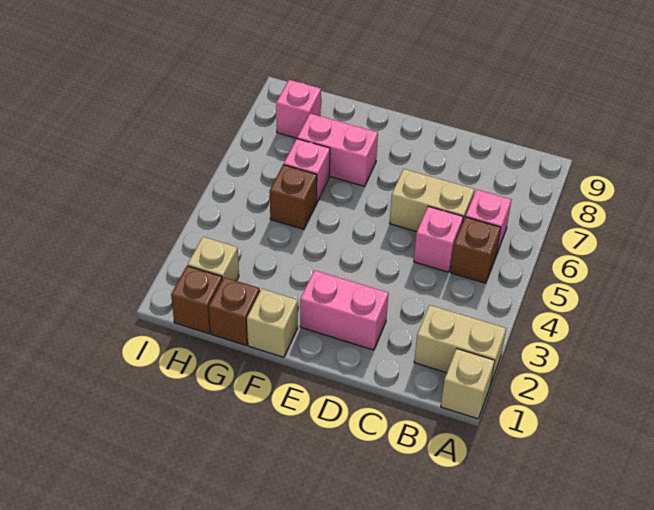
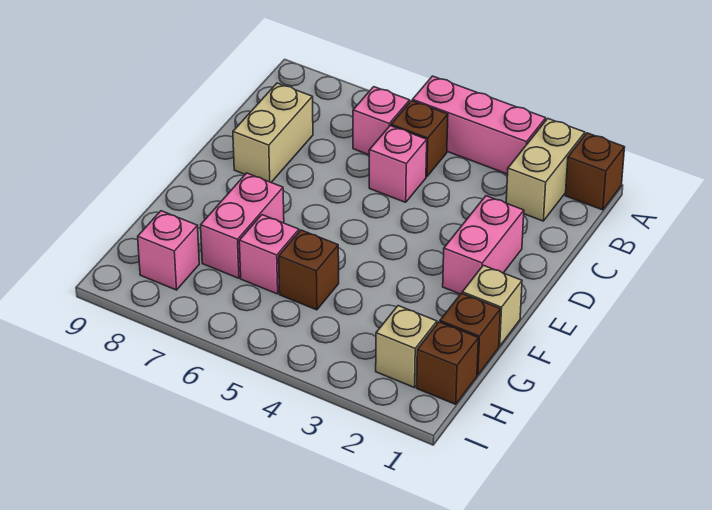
tan 1x1 brick [441,349,495,419] -> brown 1x1 brick [565,133,625,210]
none -> pink 1x3 brick [412,76,546,174]
tan 1x2 brick [390,169,474,232] -> tan 1x2 brick moved to [233,83,313,182]

